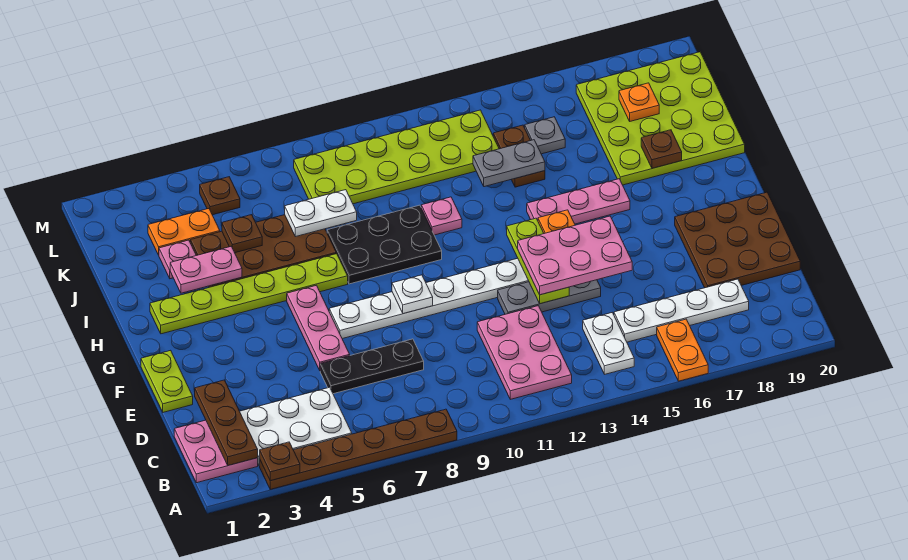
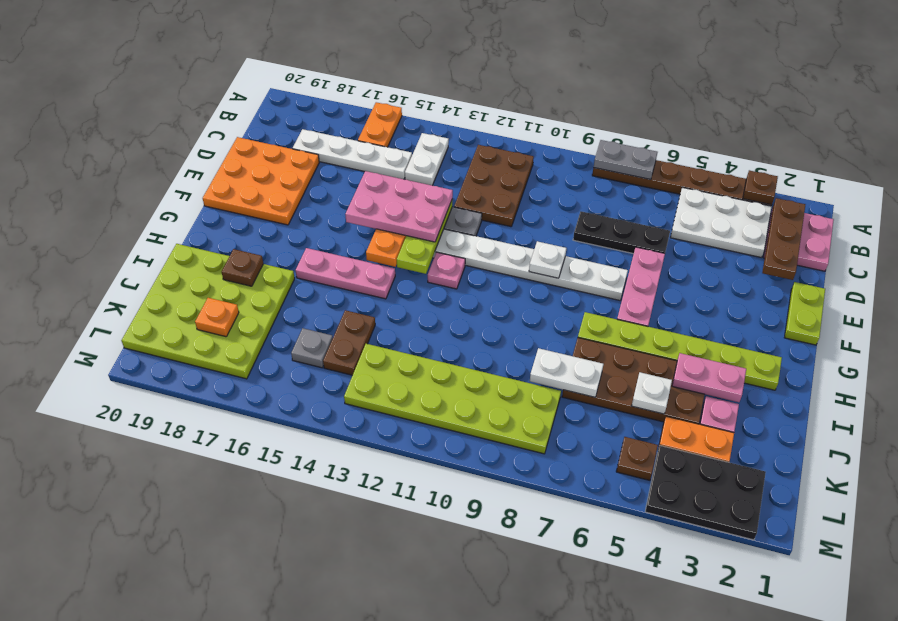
pink 2x3 plate [477,306,572,399] -> brown 2x3 plate [454,145,534,227]
brown 3x3 plate [675,192,800,288] -> orange 3x3 plate [203,137,319,225]
black 2x3 plate [327,205,442,284] -> black 2x3 plate moved to [645,446,766,540]
pink 1x1 plate [421,197,462,235] -> pink 1x1 plate moved to [428,252,465,289]
brown 1x1 plate [222,215,262,253] -> white 1x1 plate [632,372,672,414]
grey 1x2 plate [473,140,545,187] -> grey 1x2 plate moved to [593,140,657,180]

